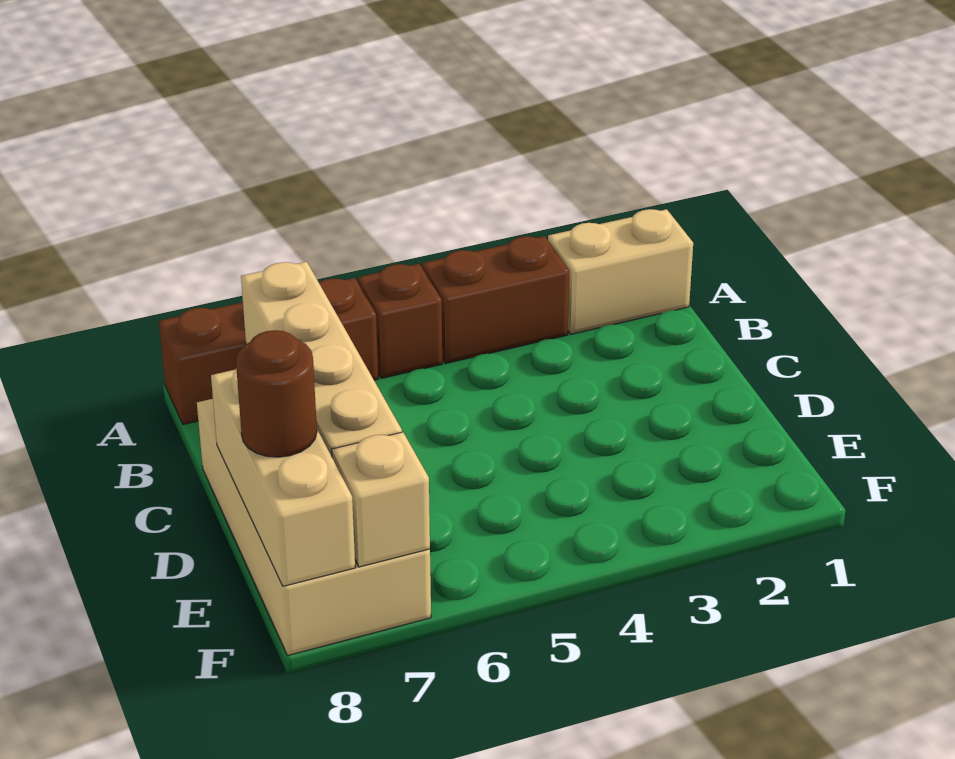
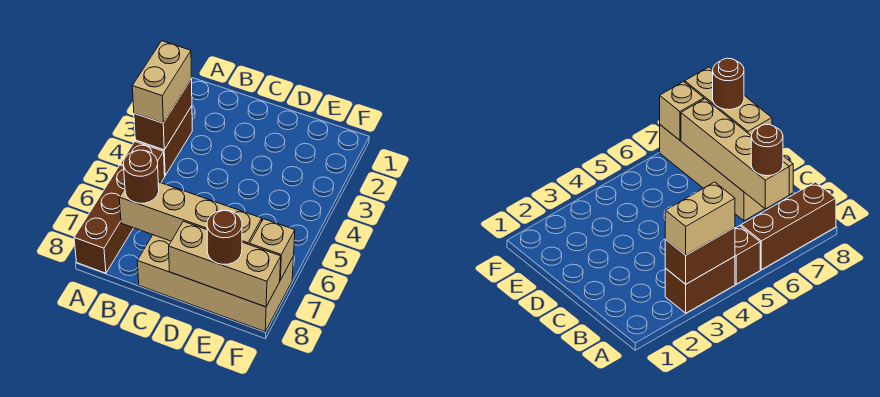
tan 1x2 brick [548,209,693,334] -> tan 1x2 brick moved to [132,41,192,123]
none -> brown 1x2 brick [134,79,192,150]
none -> brown 1x1 round brick [124,150,159,203]

